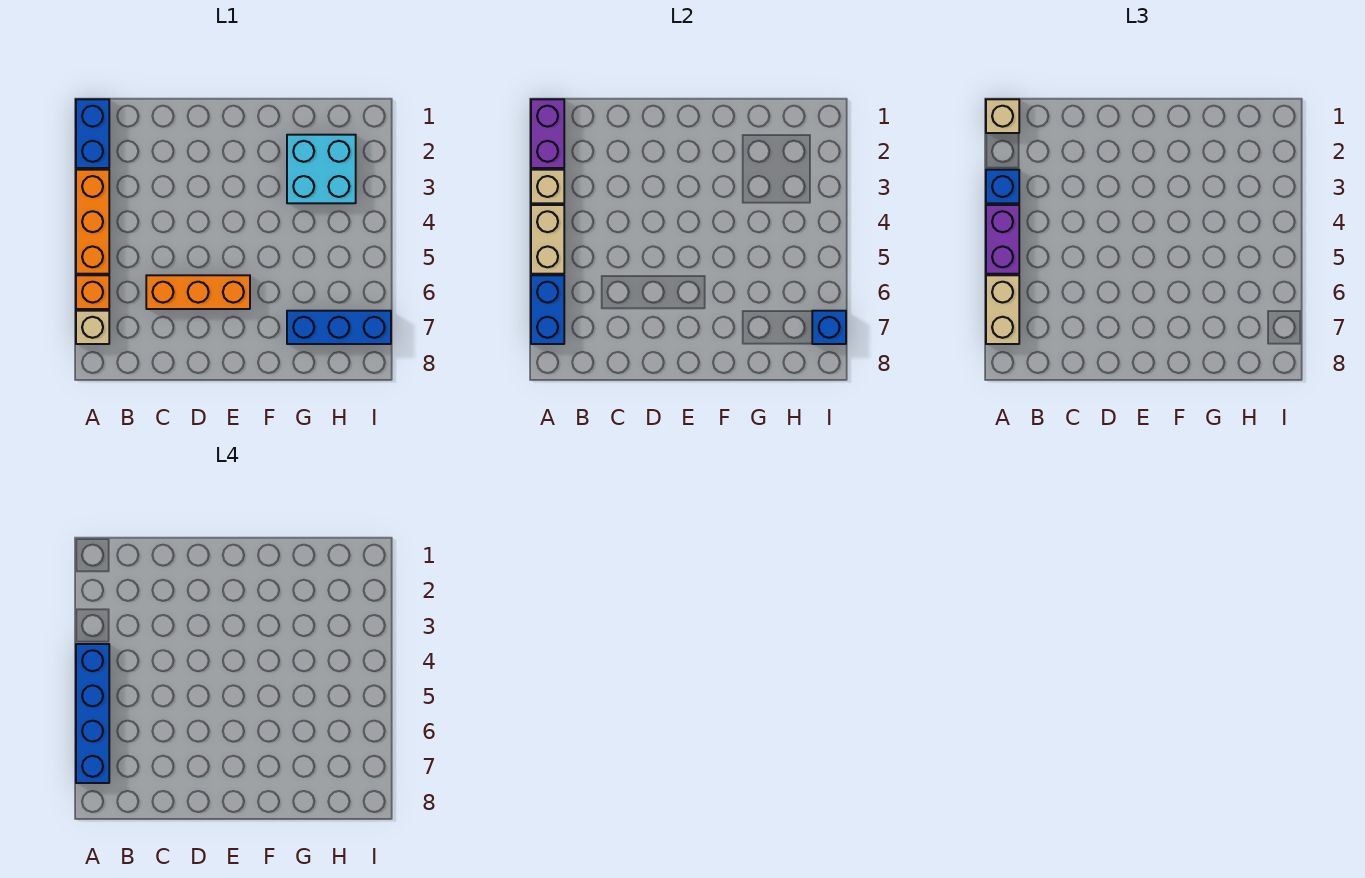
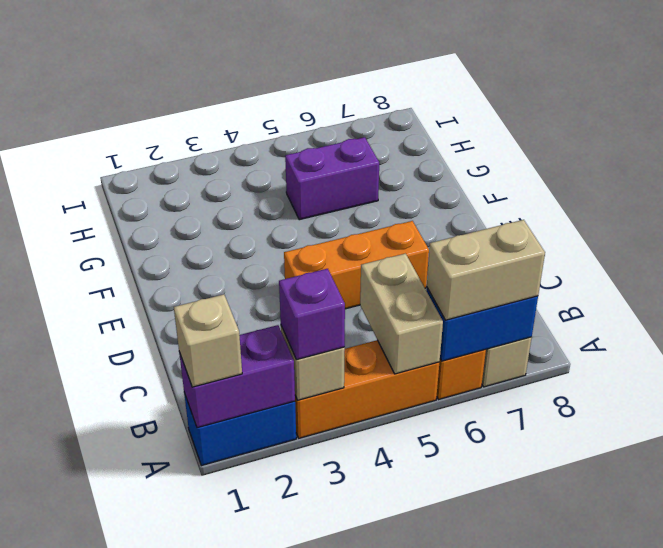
blue 1x1 brick [986,170,1019,203] -> purple 1x1 brick [279,269,345,360]
tan 1x2 brick [531,205,564,274] -> tan 1x2 brick turned to [360,254,443,374]
purple 1x2 brick [986,205,1019,274] -> purple 1x2 brick moved to [285,137,379,220]
blue 1x4 brick [76,644,109,783] -> none
orange 1x3 brick [146,275,250,309] -> orange 1x3 brick turned to [284,221,429,309]
cyan 2x2 brick [287,135,356,203] -> none
blue 1x3 brick [287,311,391,344] -> none
blue 1x1 brick [812,311,846,344] -> none

